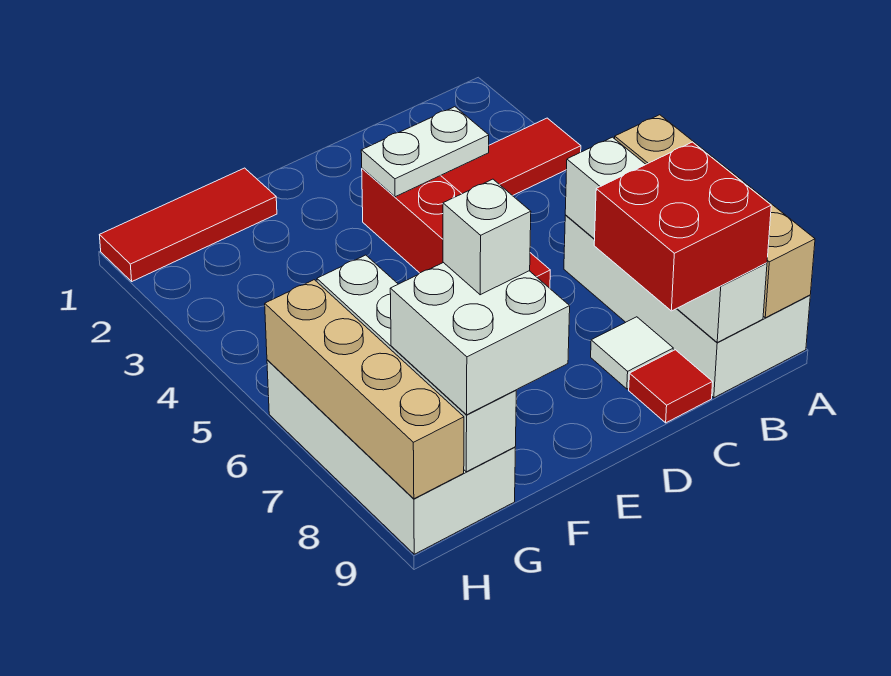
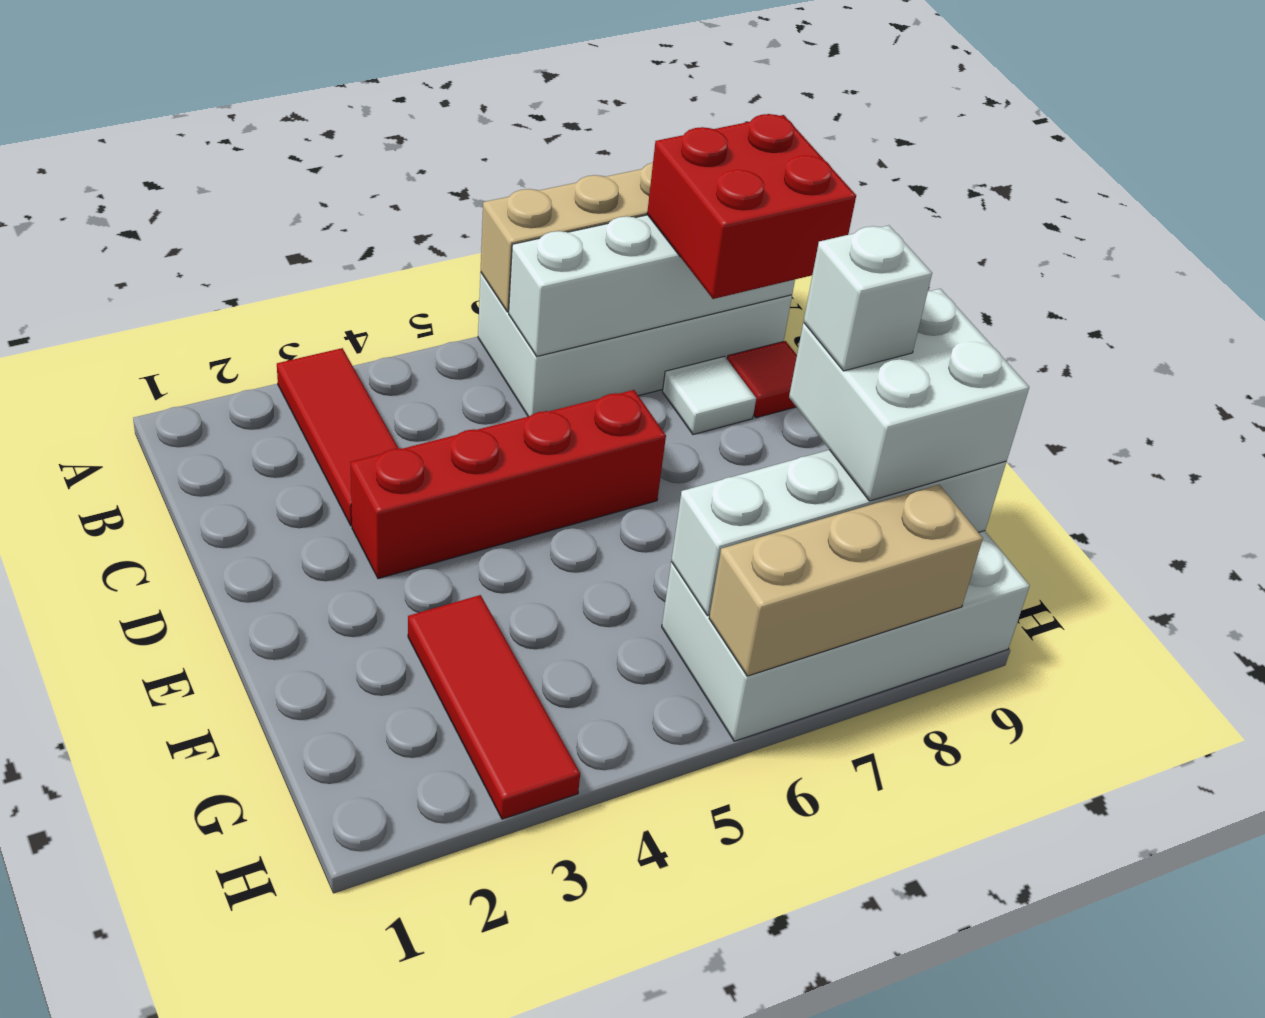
white 1x2 plate [361,107,489,197] -> none
red 1x3 tile [100,168,277,281] -> red 1x3 tile moved to [408,595,580,819]
tan 1x4 brick [265,280,464,499] -> tan 1x3 brick [709,485,983,676]

